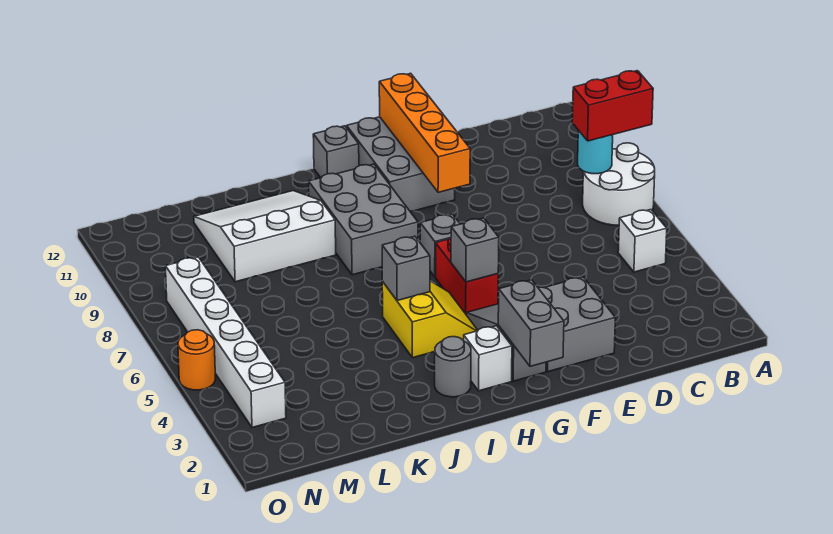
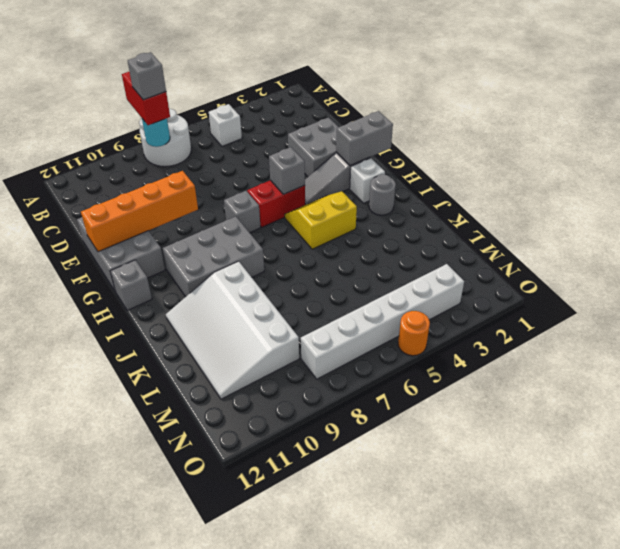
grey 2x3 brick [347,117,455,211] -> grey 2x3 brick turned to [77,217,165,292]
grey 1x1 brick [382,236,430,301] -> grey 1x1 brick moved to [128,52,166,100]
white 3x3 slope [194,191,336,282] -> white 3x4 slope [166,261,299,399]

